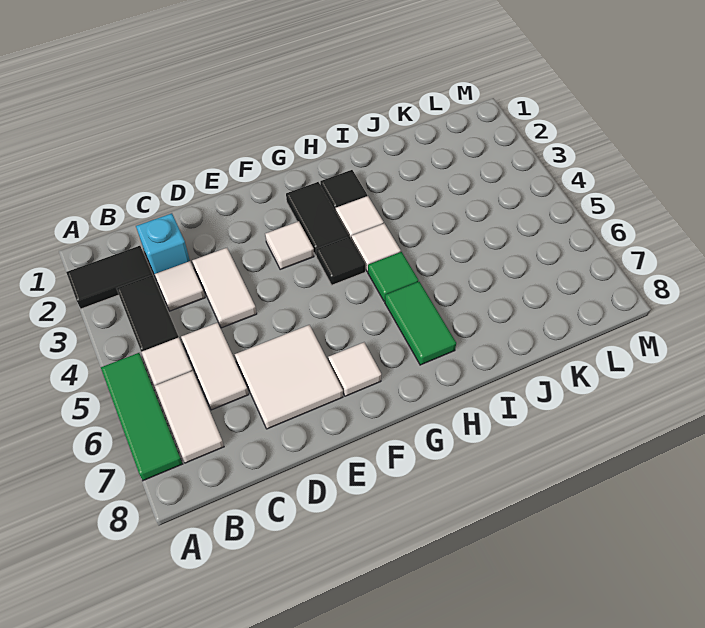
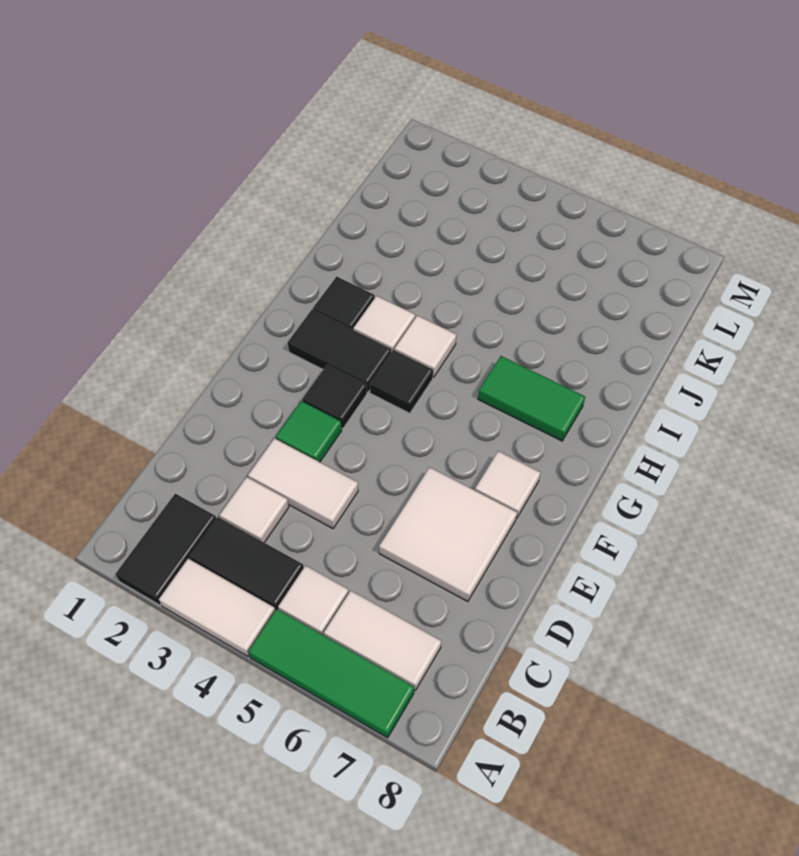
cyan 1x1 brick [136,213,190,276] -> none
white 1x2 tile [181,322,249,410] -> white 1x2 tile moved to [159,559,275,656]
white 1x1 tile [265,221,314,270] -> black 1x1 tile [302,365,367,429]
green 1x1 tile [368,252,418,301] -> green 1x1 tile moved to [276,401,342,462]

